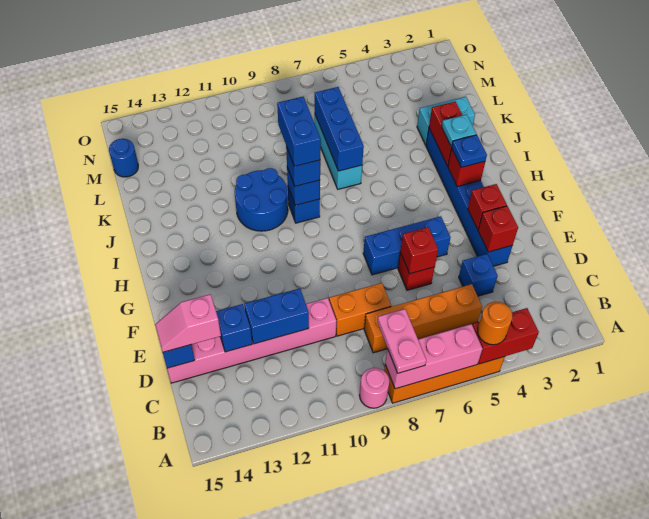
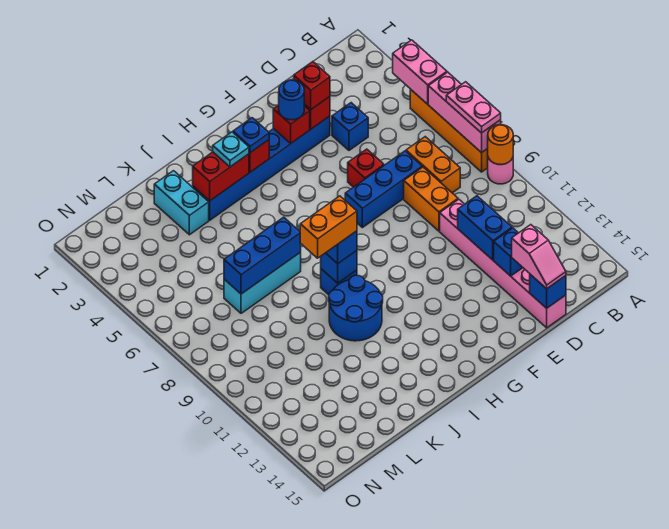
red 1x2 brick [472,308,539,364] -> pink 1x2 brick [393,40,447,104]
orange 1x1 round brick [478,302,512,345] -> orange 1x1 round brick moved to [487,125,513,165]
pink 1x2 plate [377,309,426,373] -> pink 1x2 plate turned to [446,82,501,133]
orange 1x4 brick [364,284,482,353] -> orange 1x2 brick [406,137,460,193]
red 1x1 brick [400,227,438,274] -> red 1x1 brick moved to [294,62,330,110]
blue 1x3 brick [363,216,450,275] -> blue 1x3 brick turned to [345,151,422,228]
blue 1x2 brick [277,97,321,166] -> orange 1x2 brick [300,196,357,258]
blue 1x1 round brick [109,139,138,177] -> blue 1x1 round brick moved to [279,80,304,120]

